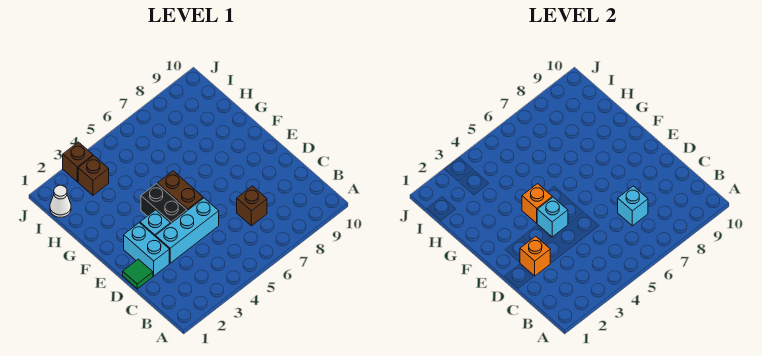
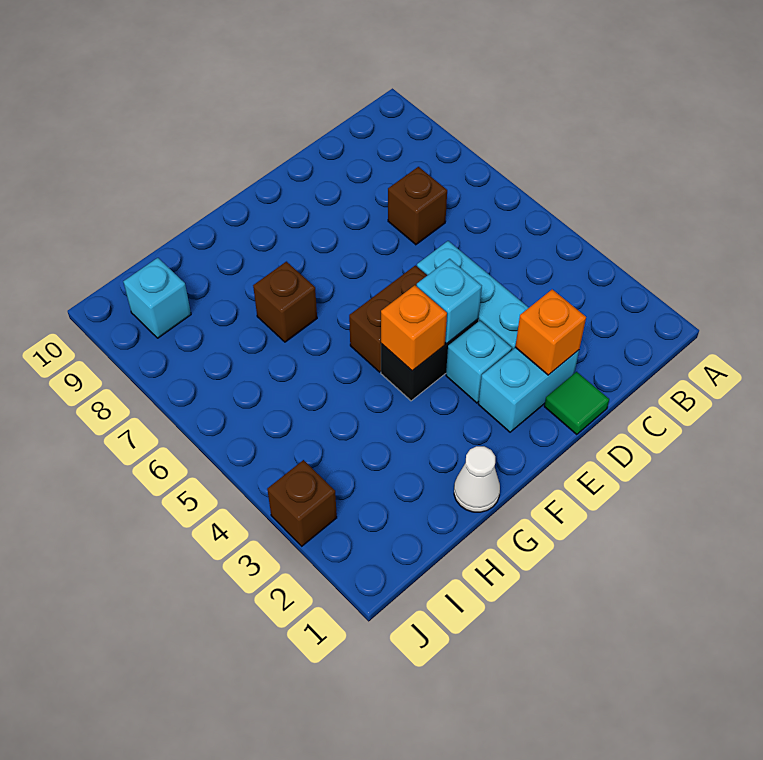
cyan 1x1 brick [618,186,648,226] -> cyan 1x1 brick moved to [123,258,191,338]
white 1x1 cone [50,185,71,217] -> white 1x1 cone moved to [454,446,500,512]
brown 1x1 brick [78,156,109,195] -> brown 1x1 brick moved to [253,262,317,342]

